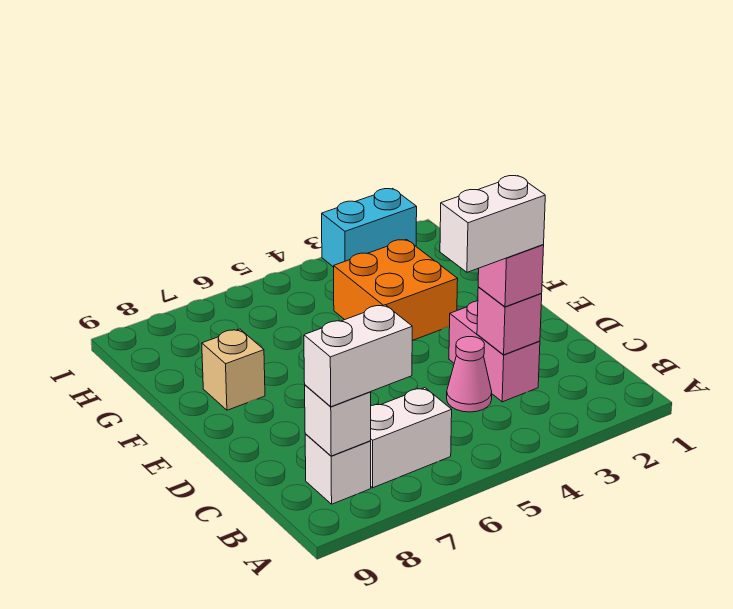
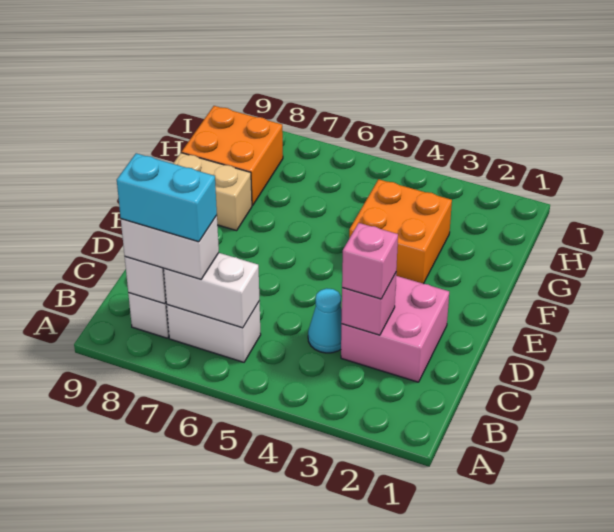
pink 1x2 brick [449,301,540,402] -> pink 2x2 brick [341,276,449,382]
white 1x2 brick [440,176,545,272] -> white 1x2 brick moved to [164,253,259,328]
pink 1x1 cone [447,337,492,412] -> cyan 1x1 cone [308,288,342,353]
tan 1x1 brick [202,329,265,410] -> tan 1x2 brick [173,153,252,231]
none -> orange 2x2 brick [182,106,283,205]
cyan 1x2 brick [322,189,417,267] -> cyan 1x2 brick moved to [117,153,217,242]

